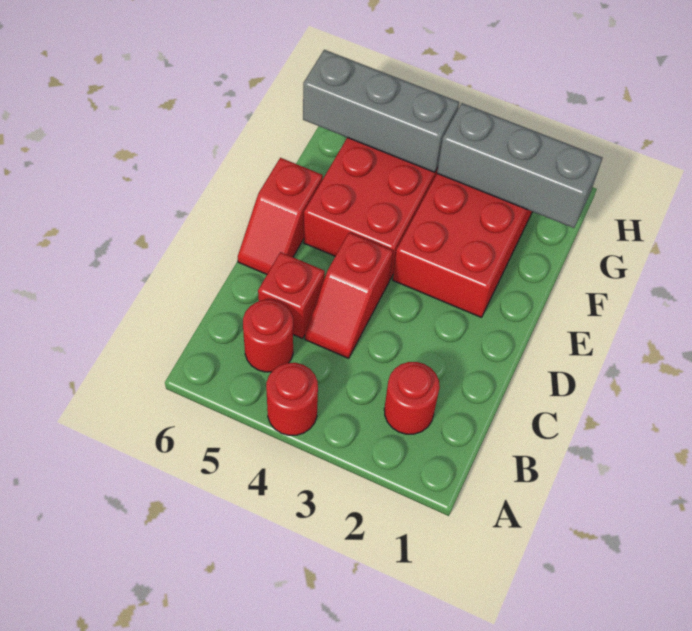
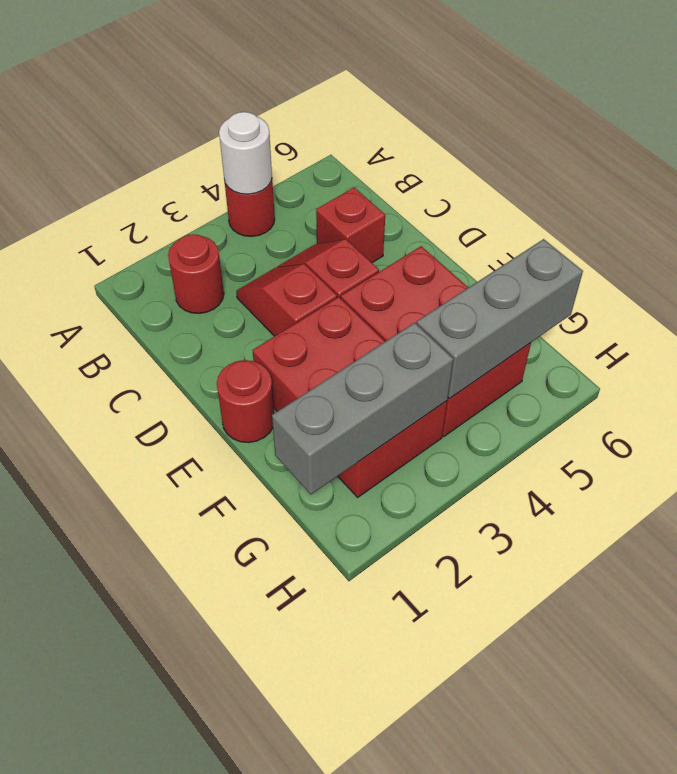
none -> white 1x1 round brick [219,112,272,194]
red 1x1 round brick [243,300,293,372] -> red 1x1 round brick moved to [217,360,274,443]
red 1x2 slope [238,158,323,274] -> red 1x2 slope moved to [236,264,337,336]

